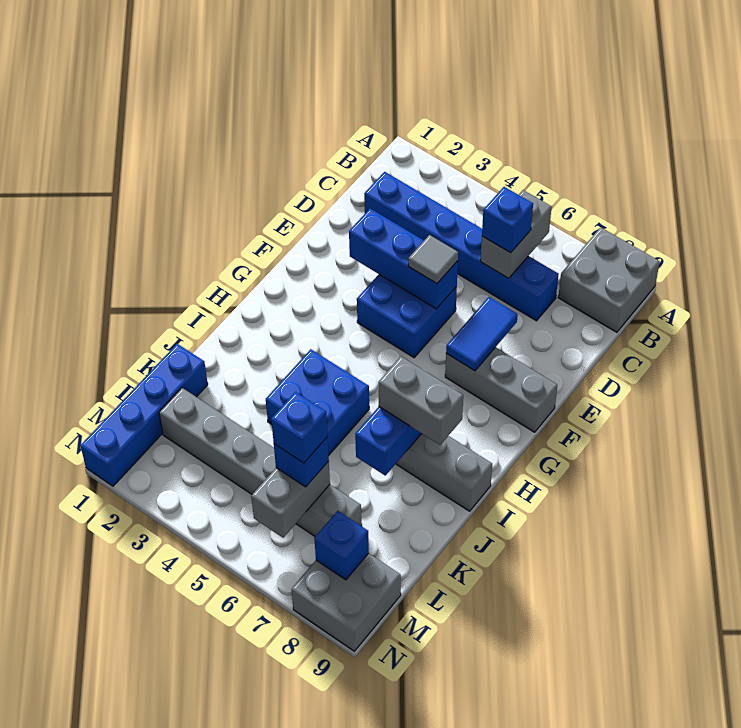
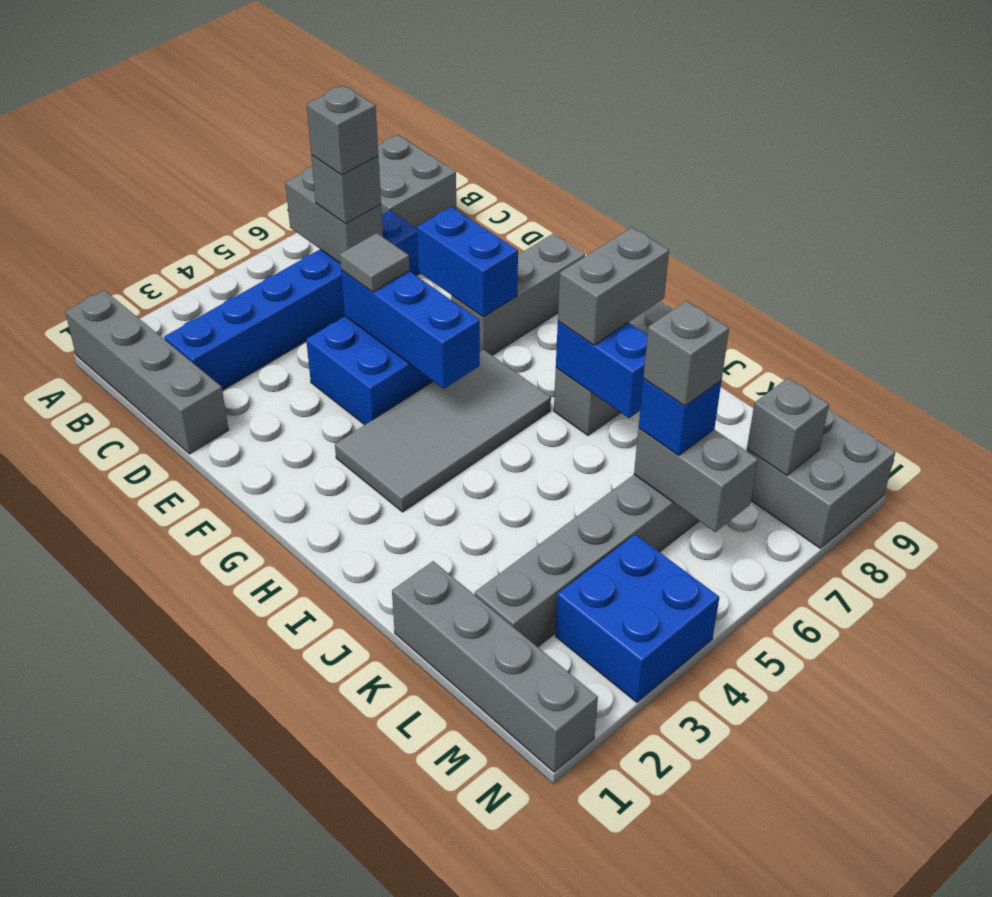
none -> grey 1x4 brick [65,290,229,454]
blue 1x1 brick [482,187,533,253] -> grey 1x1 brick [311,155,381,223]
none -> grey 1x1 brick [307,86,378,175]
blue 1x3 brick [349,209,458,309] -> blue 1x3 brick turned to [341,270,480,389]
blue 1x2 tile [446,297,518,371] -> blue 1x2 brick [417,207,518,317]
none -> grey 2x4 tile [335,349,551,512]
blue 2x2 brick [266,349,369,455] -> blue 2x2 brick moved to [555,534,719,702]
blue 1x4 brick [80,344,208,486] -> grey 1x4 brick [392,561,598,772]
blue 1x1 brick [271,392,327,463] -> grey 1x1 brick [643,301,729,406]
blue 1x1 brick [314,511,369,580] -> grey 1x1 brick [747,378,829,475]

